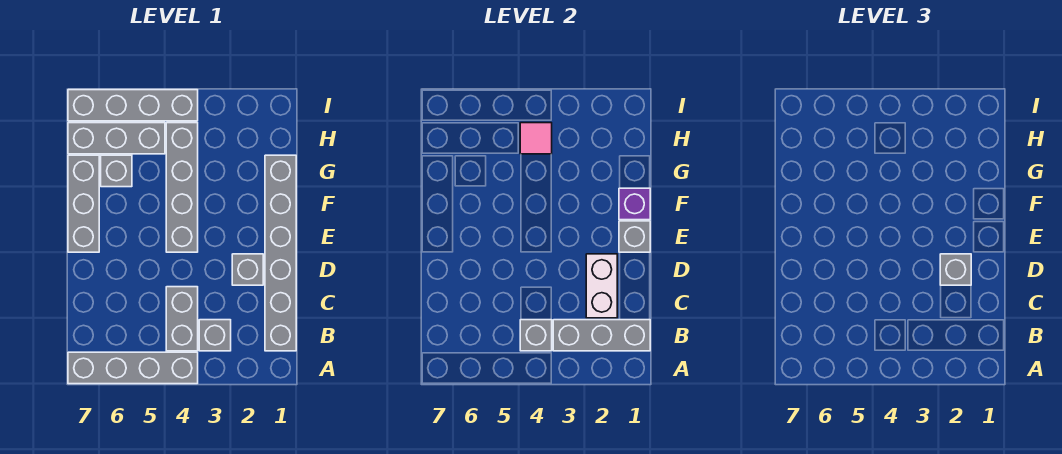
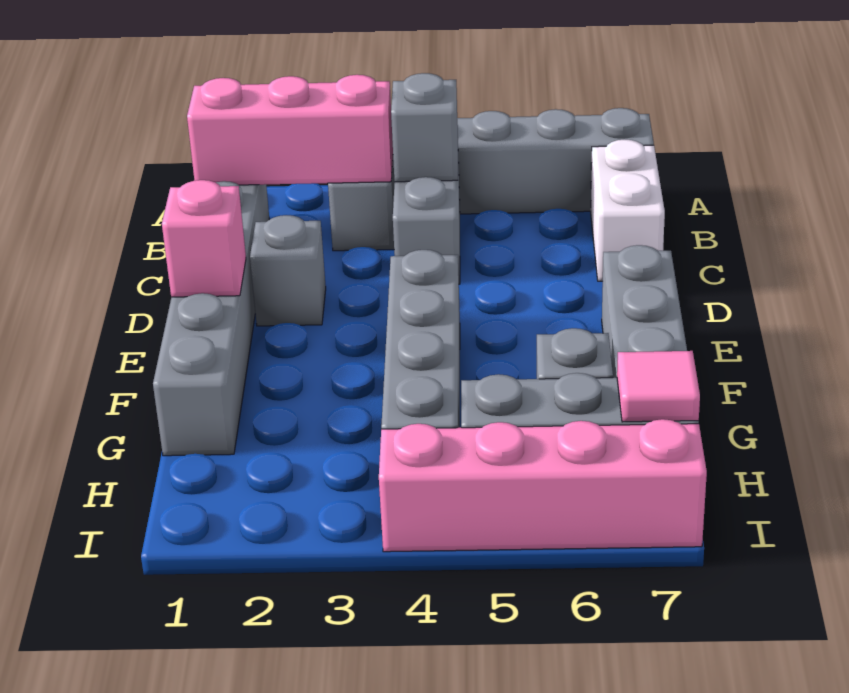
grey 1x3 brick [553,320,650,351] -> pink 1x3 brick [187,75,393,185]
white 1x2 brick [586,254,617,318] -> white 1x2 brick moved to [591,140,665,281]
grey 1x1 brick [940,254,971,285] -> none
grey 1x1 brick [619,221,650,252] -> pink 1x1 brick [162,180,246,297]
purple 1x1 brick [619,188,650,220] -> none
pink 1x1 tile [520,123,552,154] -> pink 1x1 tile moved to [617,351,700,422]
grey 1x4 brick [68,90,198,121] -> pink 1x4 brick [379,419,707,552]

